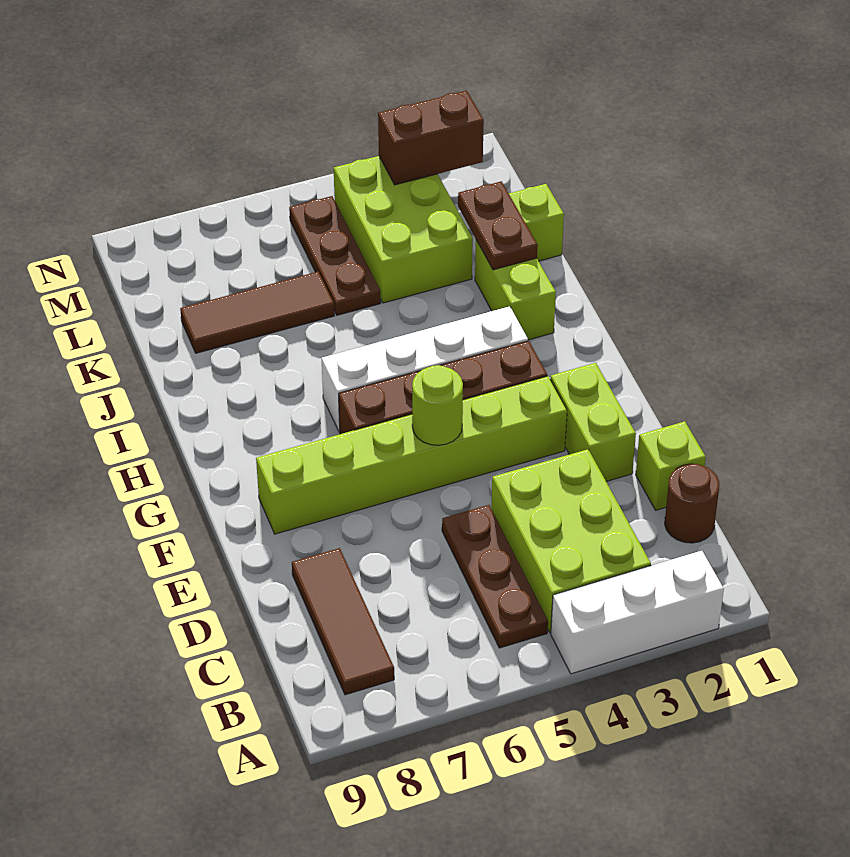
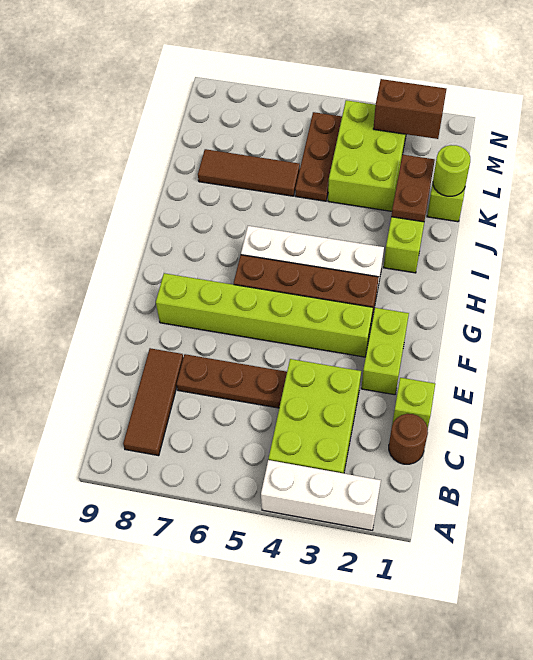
brown 1x3 plate [442,505,548,648] -> brown 1x3 plate turned to [177,354,287,408]
lime 1x1 round brick [412,365,463,445] -> lime 1x1 round brick moved to [433,145,470,196]

